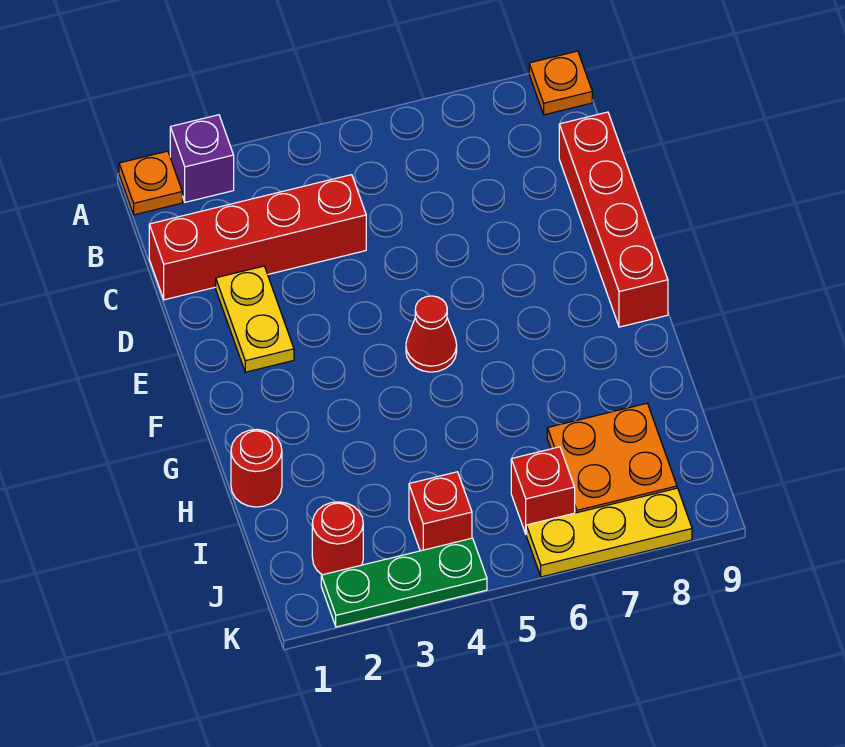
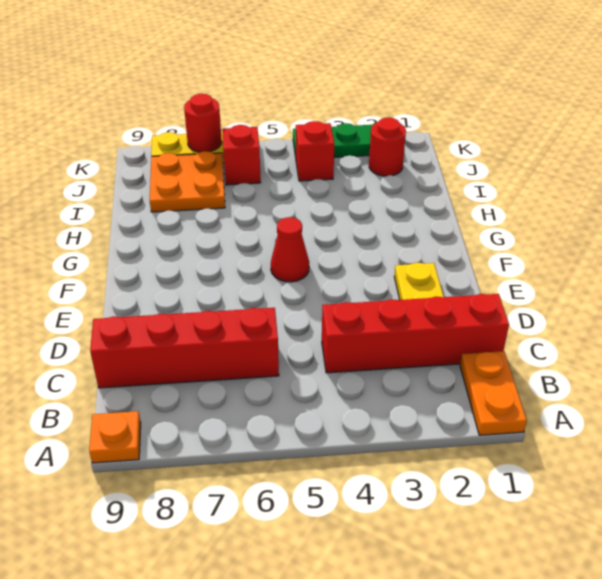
orange 1x1 plate [119,151,182,215] -> orange 1x2 plate [460,351,527,435]
purple 1x1 brick [170,115,234,202] -> none
red 1x4 brick [559,112,668,327] -> red 1x4 brick turned to [90,308,279,388]
red 1x1 round brick [231,429,282,507] -> red 1x1 round brick moved to [184,94,222,152]

